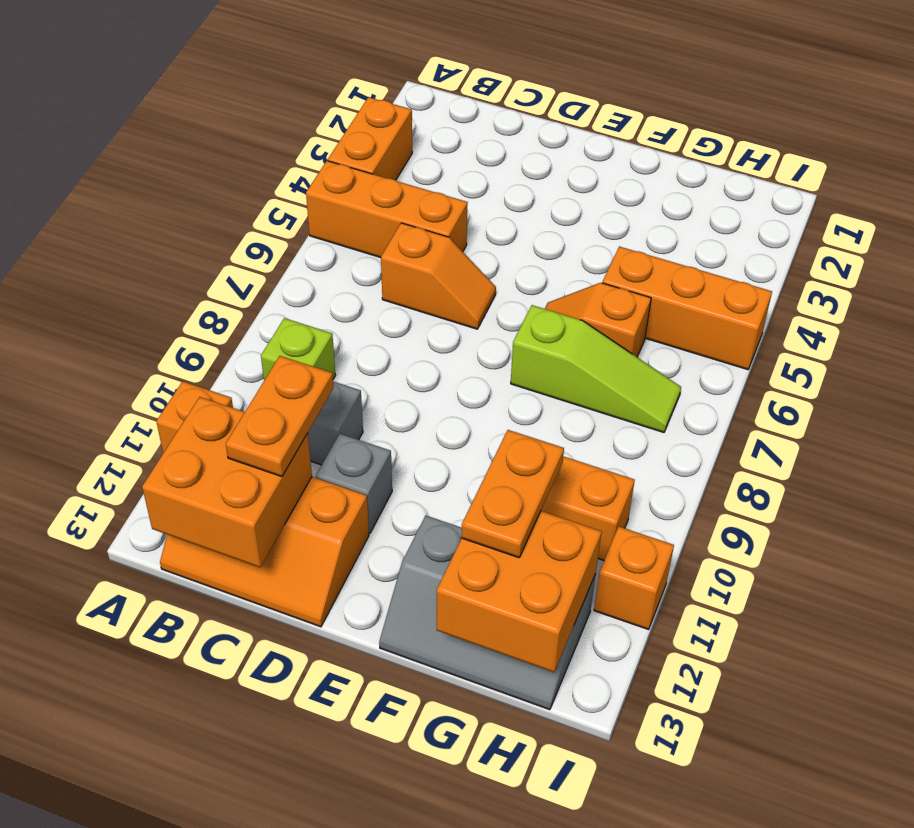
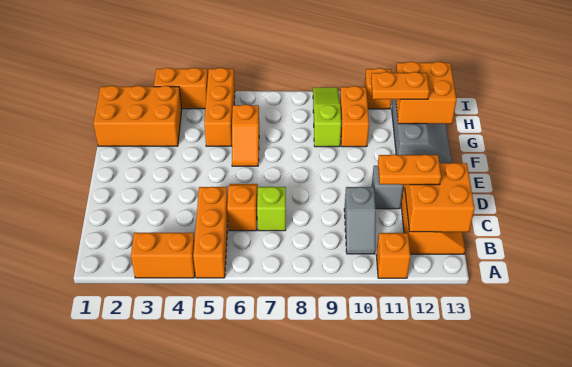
lime 1x1 brick [261,318,335,380] -> lime 1x1 brick moved to [257,187,286,231]
lime 1x3 slope [511,305,681,433] -> lime 1x3 slope moved to [313,88,341,147]
none -> orange 2x3 brick [93,86,182,146]
none -> orange 1x2 brick [154,68,208,109]

